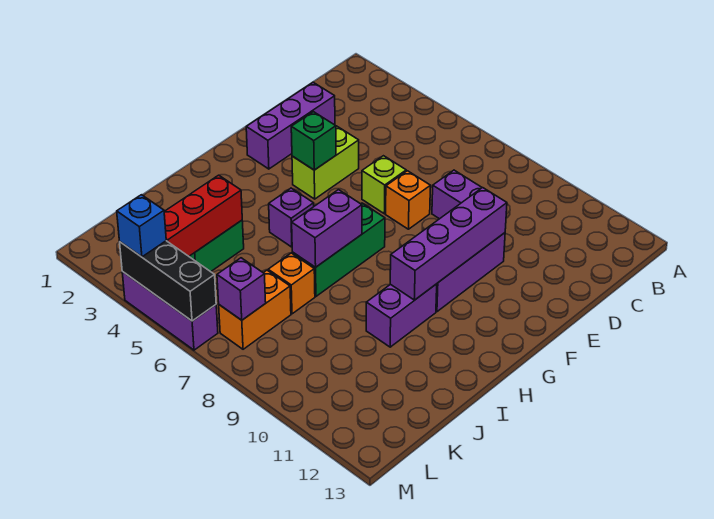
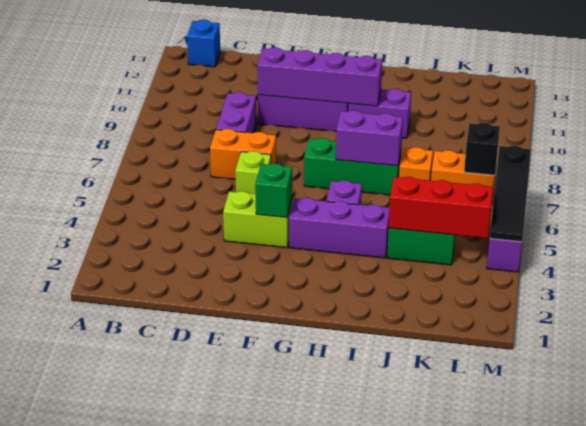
purple 1x3 brick [246,82,335,169] -> purple 1x3 brick moved to [289,198,390,258]
orange 1x1 brick [386,171,431,229] -> orange 1x2 brick [210,129,276,179]
purple 1x1 brick [217,258,266,320] -> black 1x1 brick [464,123,500,175]
black 1x3 brick [120,241,216,321] -> black 1x3 slope [490,145,531,242]
blue 1x1 brick [117,195,166,257] -> blue 1x1 brick moved to [187,20,220,67]

